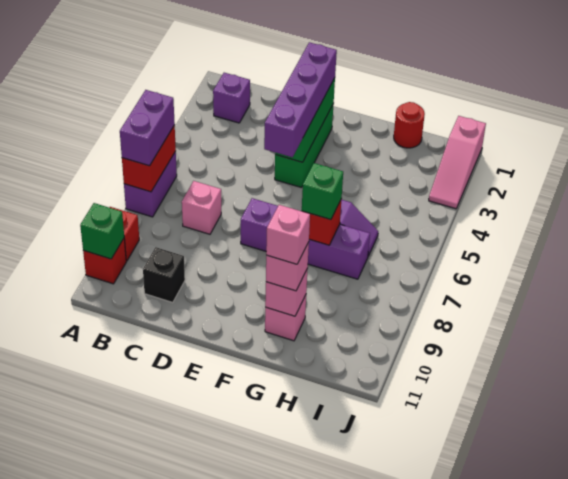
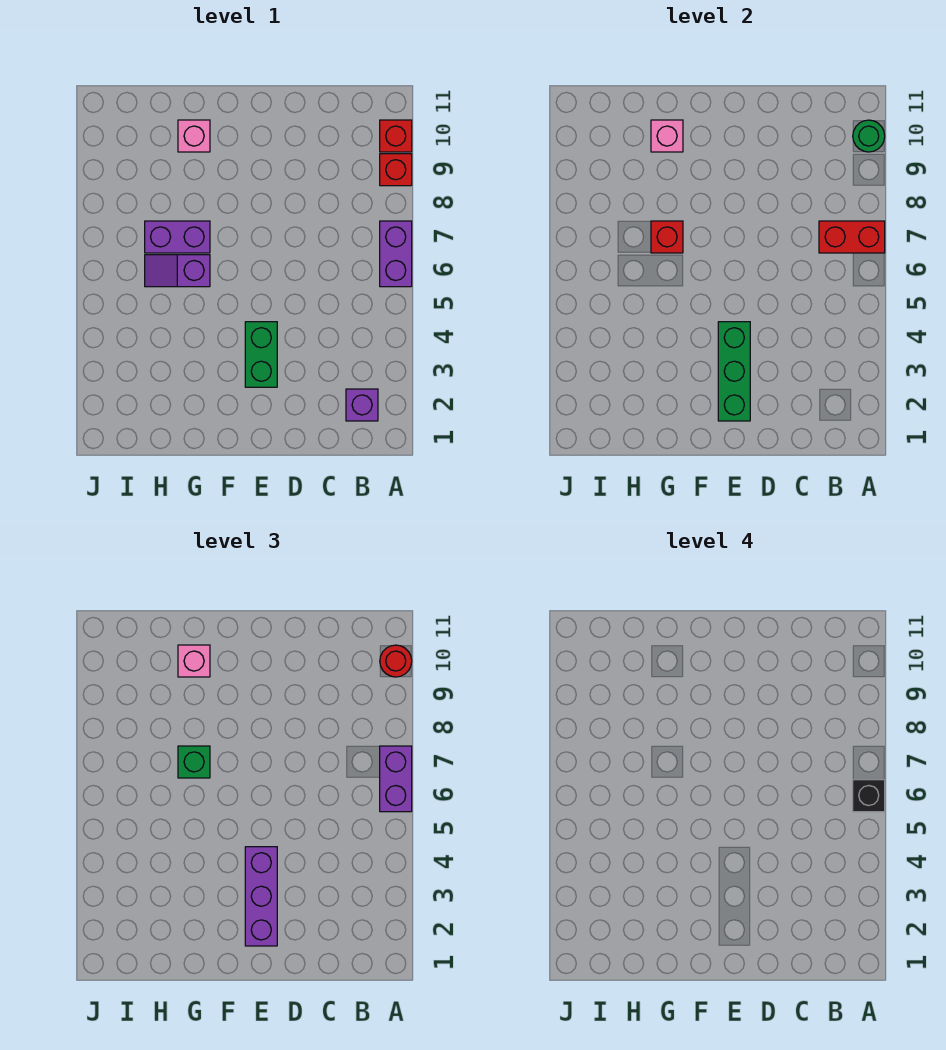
red 1x2 brick [122,125,176,192] -> red 1x2 brick turned to [819,221,885,253]
green 1x1 brick [80,203,124,259] -> green 1x1 round brick [853,120,885,152]
pink 1x1 brick [182,181,221,234] -> none
black 1x1 brick [143,247,185,302] -> black 1x1 brick moved to [853,780,885,812]
green 1x3 brick [275,104,334,188] -> green 1x2 brick [245,322,277,387]
purple 1x4 brick [264,42,337,157] -> purple 1x3 brick [245,847,277,946]
purple 1x4 brick [241,198,370,279] -> purple 1x2 brick [145,221,210,253]
pink 1x1 brick [266,205,310,264] -> none
red 1x1 round brick [394,102,425,148] -> red 1x1 round brick moved to [380,645,412,677]
pink 1x3 slope [429,116,486,209] -> none

